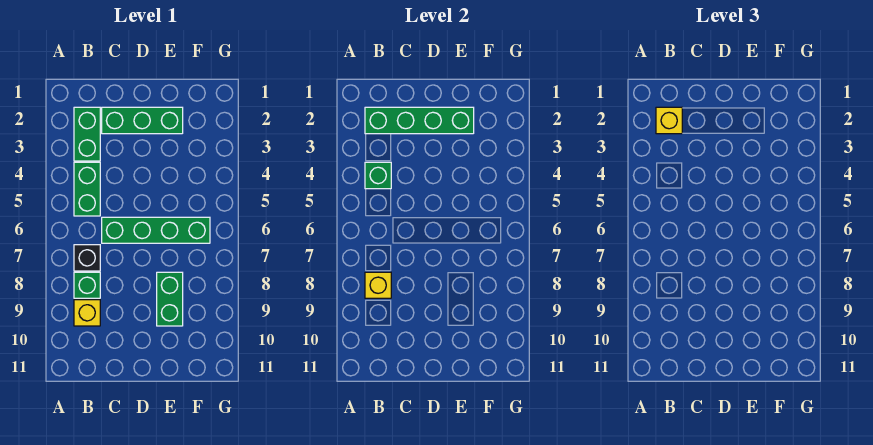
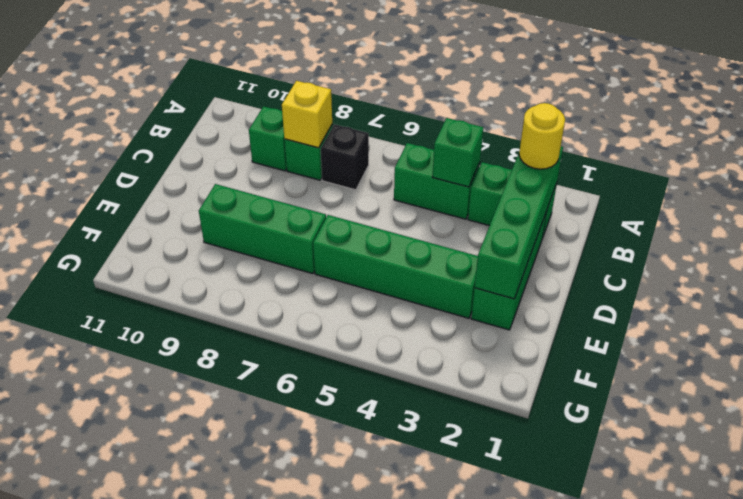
yellow 1x1 brick [656,107,682,134] -> yellow 1x1 round brick [519,103,565,169]
yellow 1x1 brick [74,300,100,326] -> green 1x1 brick [249,106,287,171]
green 1x4 brick [102,217,210,243] -> green 1x4 brick turned to [313,215,478,318]
green 1x2 brick [157,272,183,326] -> green 1x3 brick [199,184,326,274]

